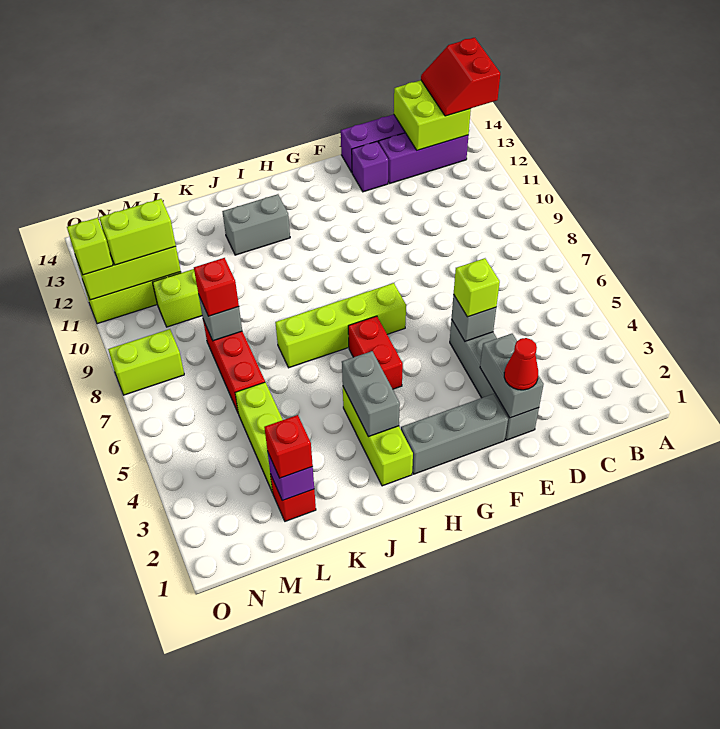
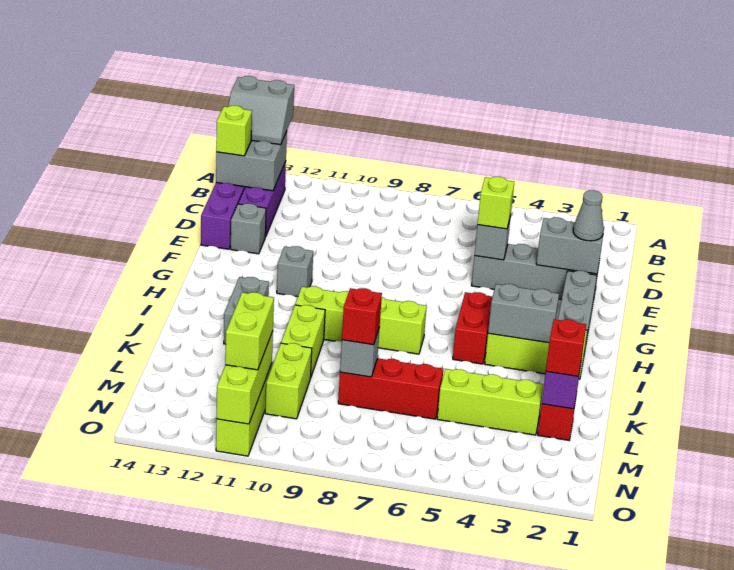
red 2x2 slope [421,38,500,116] -> grey 2x2 slope [228,76,294,145]
lime 2x2 brick [394,80,471,150] -> grey 2x2 brick [216,131,287,191]
red 1x1 cone [504,338,538,390] -> grey 1x1 cone [573,190,604,241]
purple 1x1 brick [352,142,388,192] -> grey 1x1 brick [231,203,266,254]
lime 1x4 brick [275,283,406,368] -> lime 1x4 brick turned to [295,286,427,354]
none -> grey 1x1 brick [277,246,313,297]
red 1x2 brick [348,316,403,389] -> red 1x2 brick turned to [453,292,493,364]
lime 1x2 brick [108,329,184,395] -> lime 1x2 brick moved to [281,305,325,376]
lime 1x1 brick [67,218,113,275] -> lime 1x1 brick moved to [216,106,252,156]

